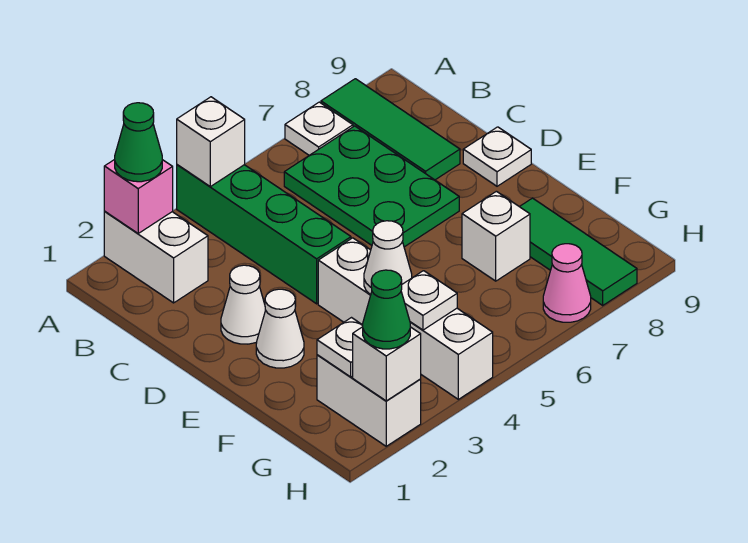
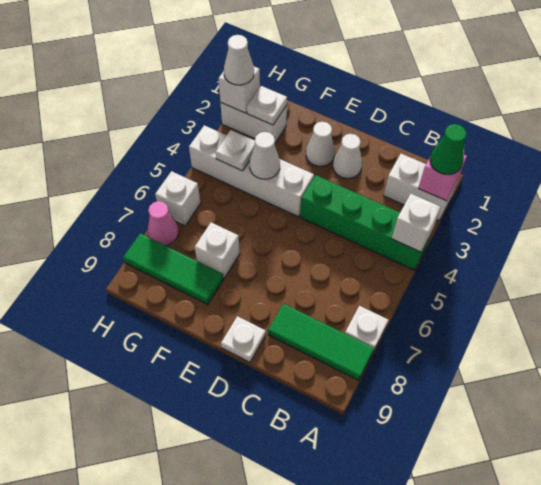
green 2x3 plate [284,126,459,247] -> none
green 1x1 cone [363,270,410,349] -> white 1x1 cone [224,35,254,85]
none -> white 1x1 brick [155,171,201,226]

